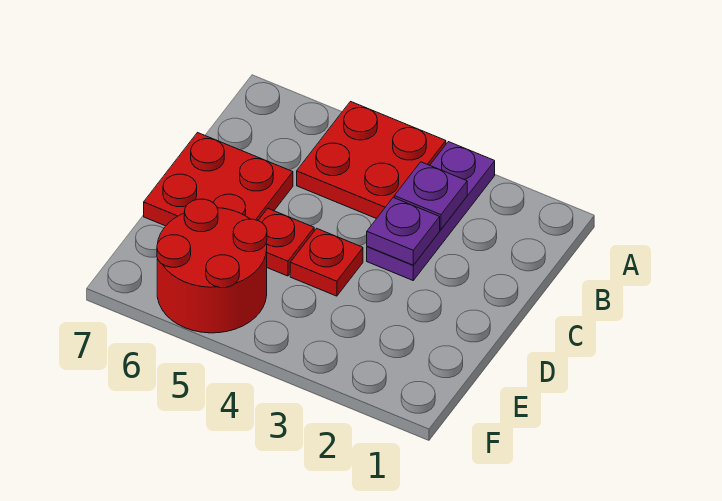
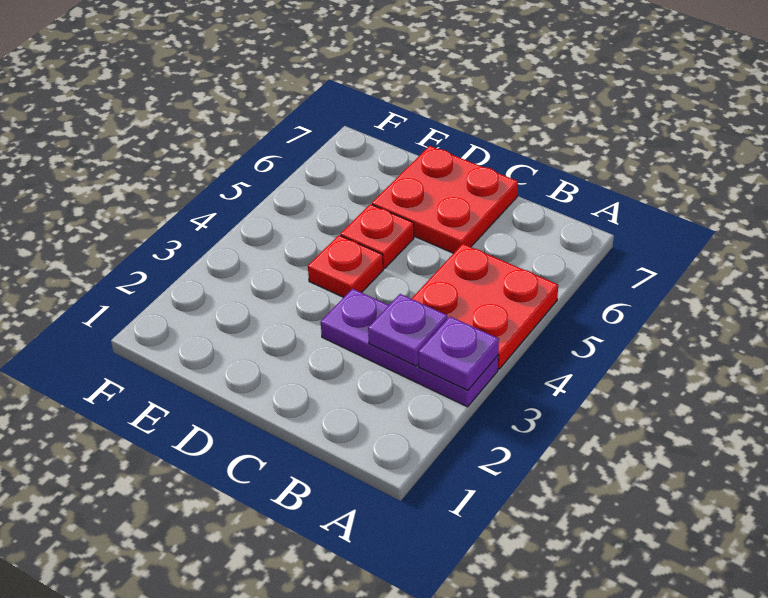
purple 1x1 plate [367,198,440,265] -> purple 1x1 plate moved to [419,317,499,390]
red 2x2 round brick [157,199,267,333] -> none

